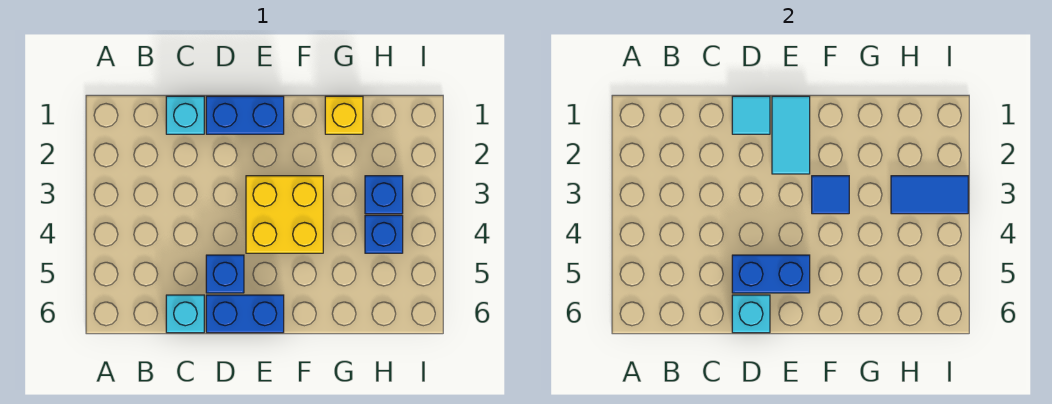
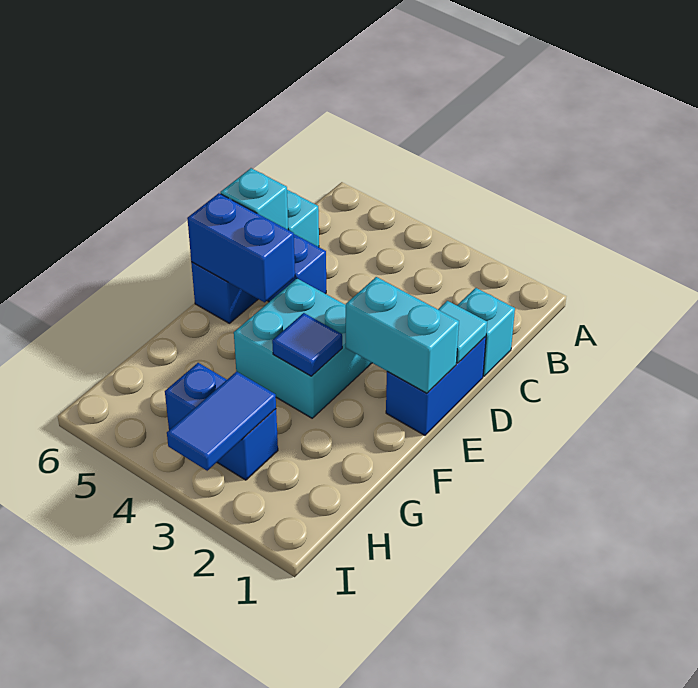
blue 1x2 brick [732,255,810,293] -> blue 1x2 brick turned to [187,193,295,302]
cyan 1x2 tile [772,96,810,174] -> cyan 1x2 brick [346,277,459,393]
yellow 2x2 brick [246,176,323,253] -> cyan 2x2 brick [234,279,372,418]
yellow 1x1 brick [325,96,363,134] -> none

